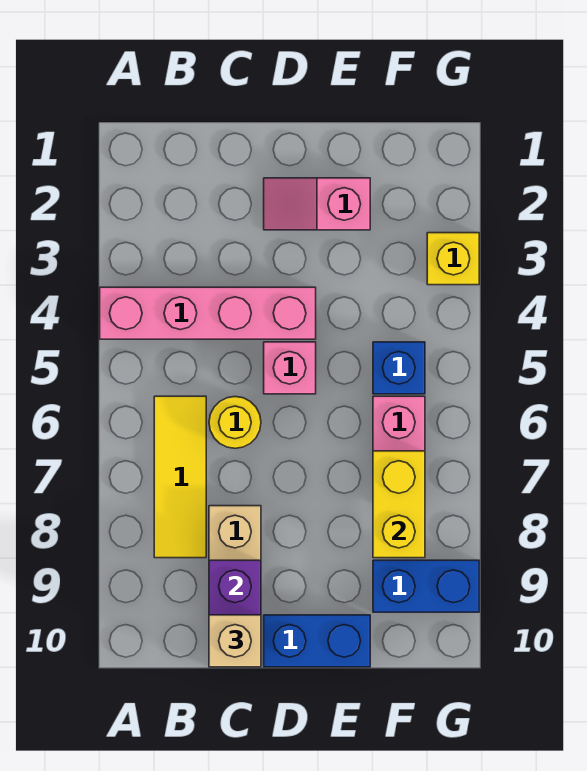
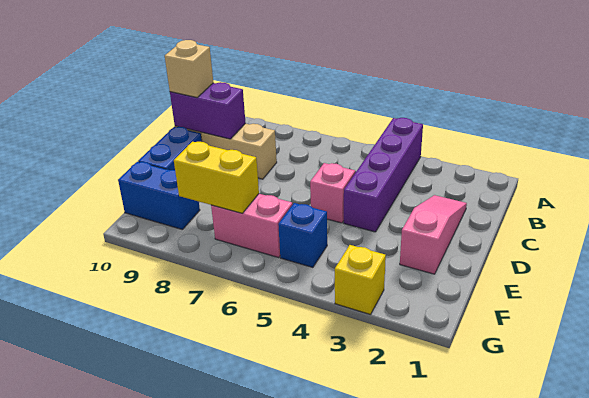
pink 1x4 brick [100,287,316,339] -> purple 1x4 brick [344,118,423,232]
yellow 1x3 tile [154,396,206,558] -> none
yellow 1x1 round brick [209,397,261,448] -> none
pink 1x2 slope [264,178,370,230] -> pink 1x3 slope [400,195,467,274]
blue 1x2 brick [373,560,479,612] -> blue 1x2 brick turned to [118,162,200,230]

